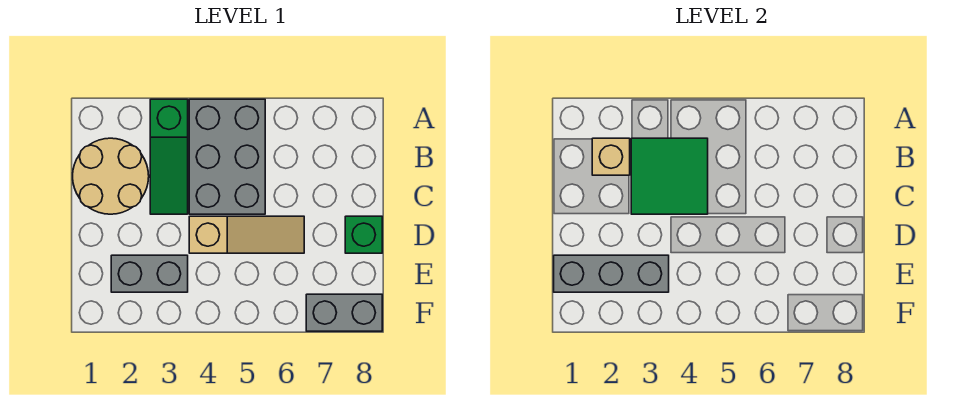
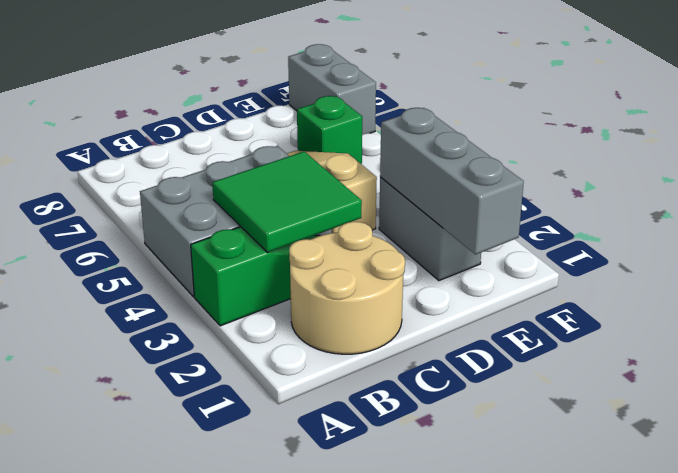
tan 1x1 brick [592,138,630,175] -> none
green 1x1 brick [345,216,382,253] -> green 1x1 brick moved to [297,96,362,164]

